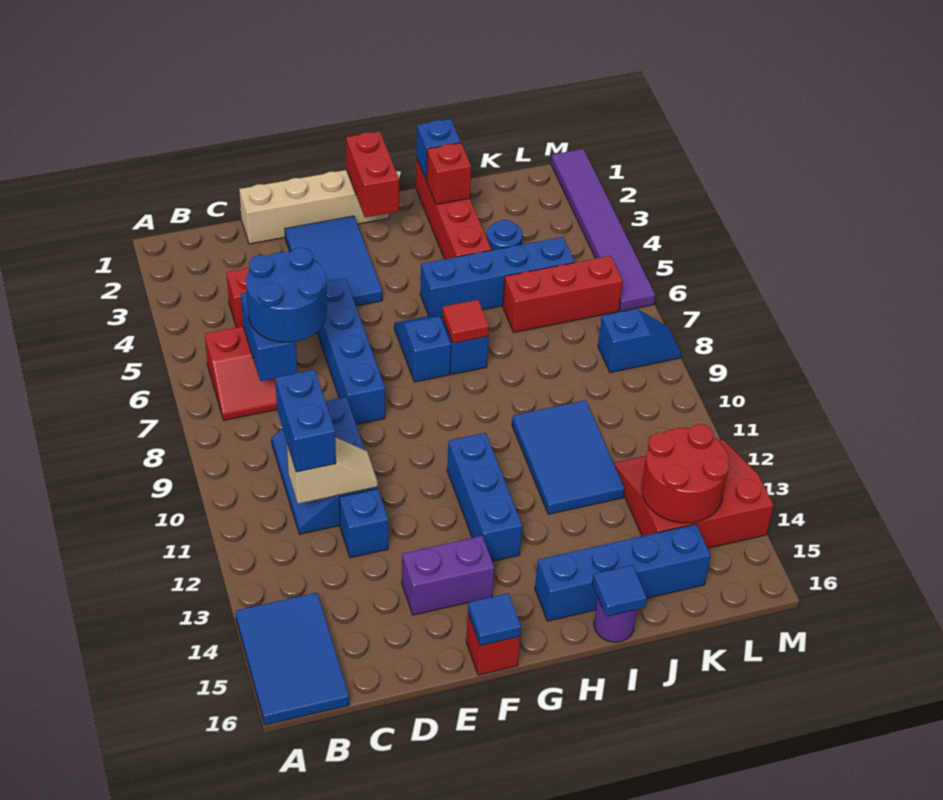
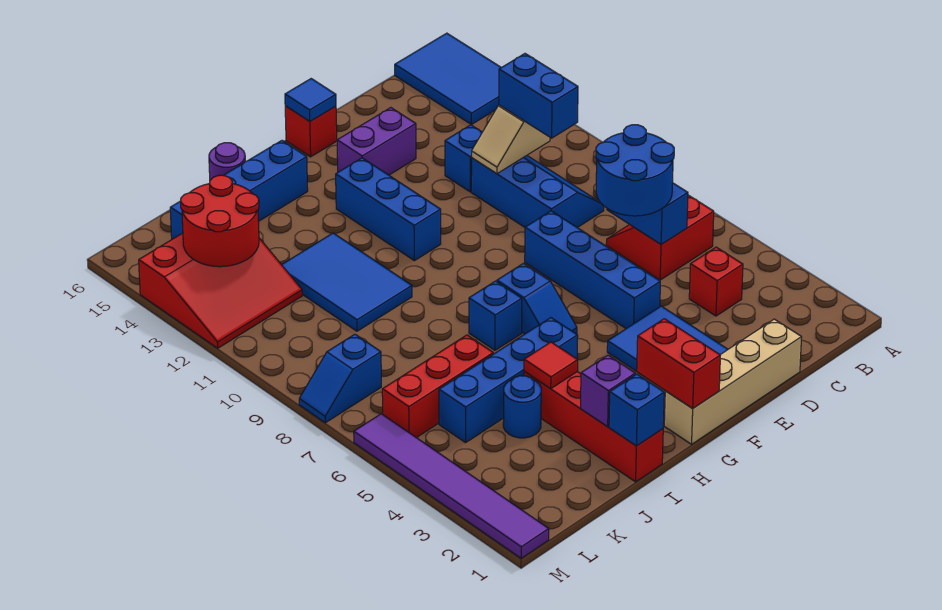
red 1x1 tile [442,300,489,343] -> red 1x1 tile moved to [524,342,578,389]
red 1x1 brick [427,143,471,204] -> purple 1x1 brick [580,355,635,426]
blue 1x1 tile [592,565,647,616] -> none

